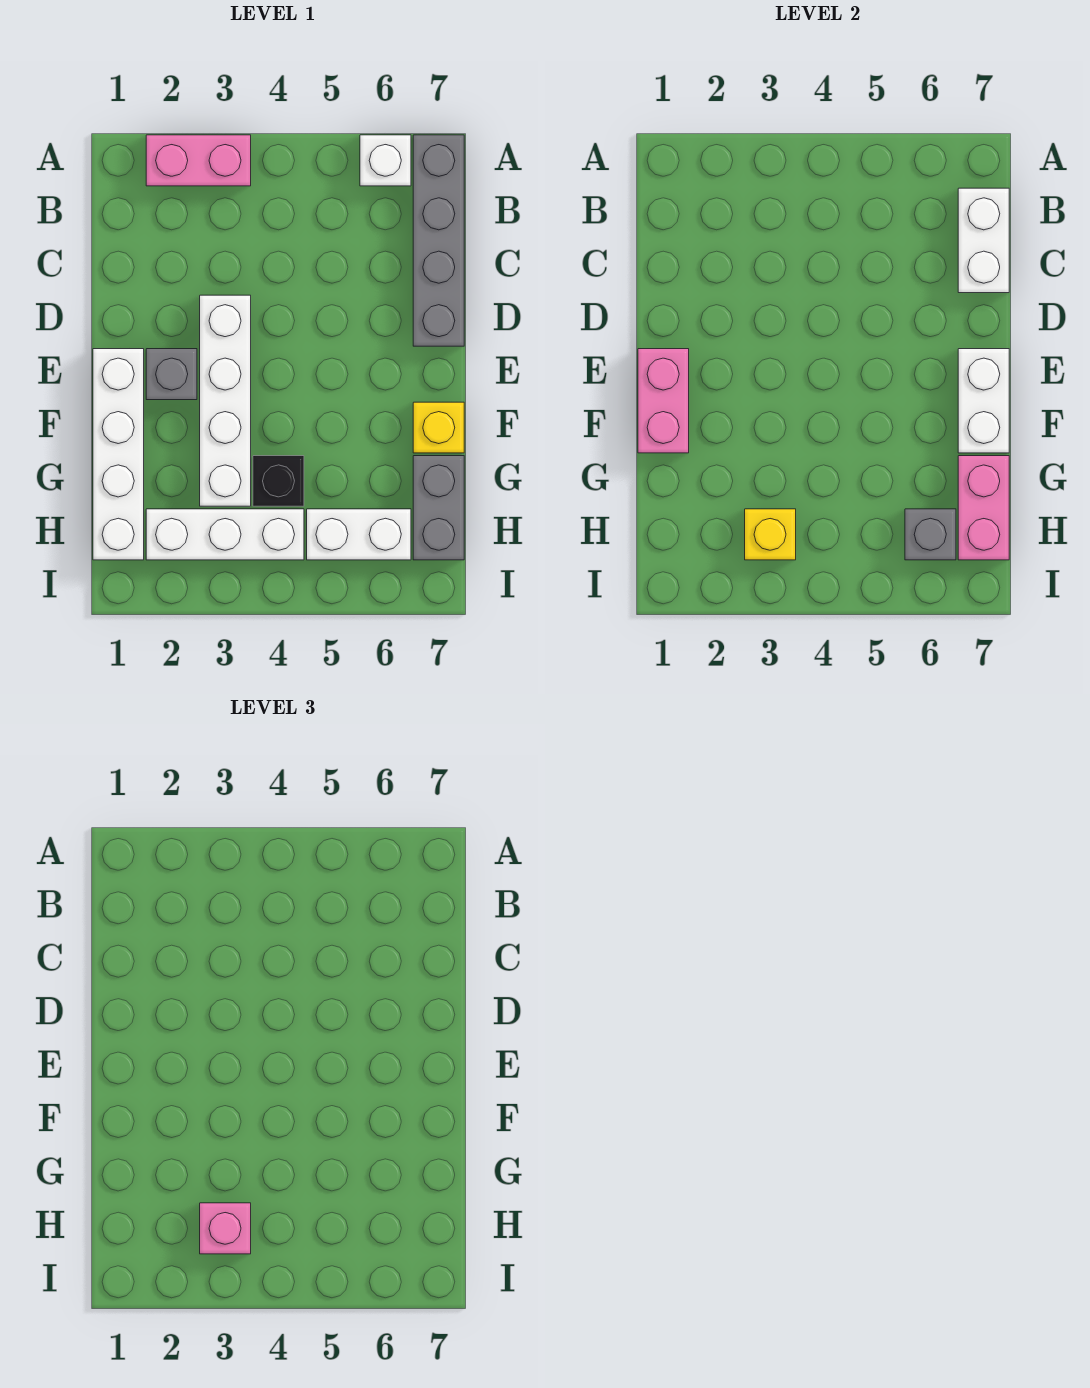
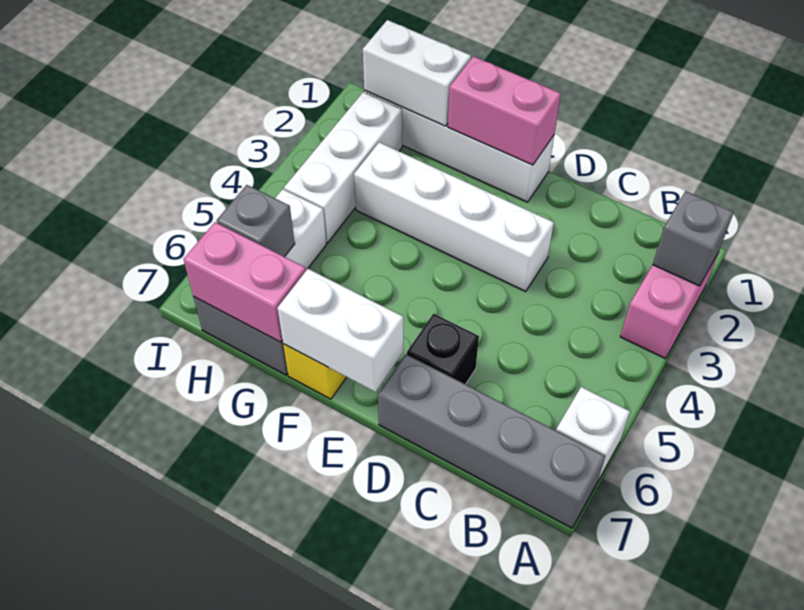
white 1x2 brick [958,188,1009,293] -> white 1x2 brick moved to [363,20,471,126]
grey 1x1 brick [146,349,197,400] -> grey 1x1 brick moved to [653,191,734,286]
black 1x1 brick [253,456,304,506] -> black 1x1 brick moved to [407,314,479,384]
yellow 1x1 brick [745,509,796,560] -> none
pink 1x1 brick [200,1203,251,1254] -> none

